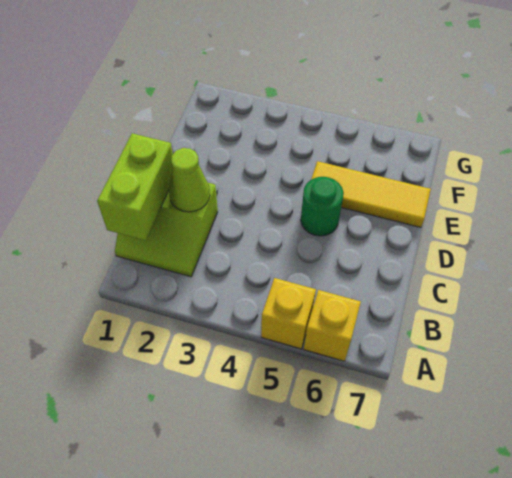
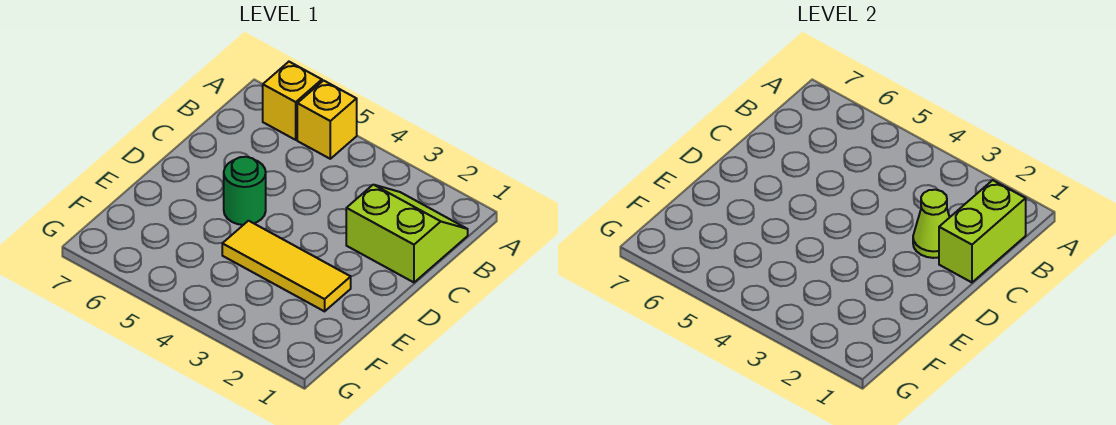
yellow 1x3 tile [312,161,431,228] -> yellow 1x3 tile moved to [222,221,351,311]

